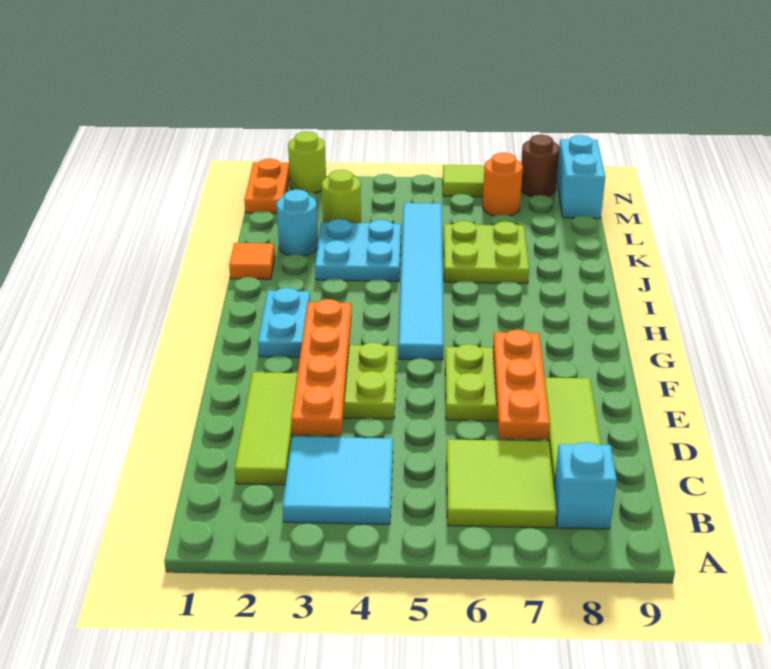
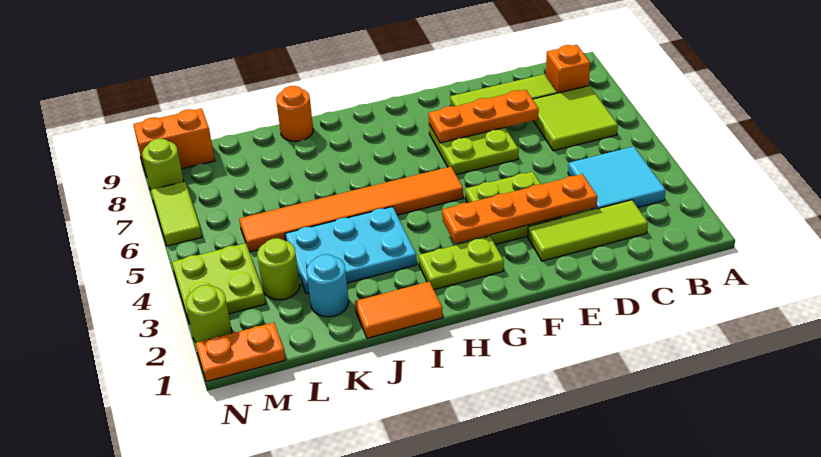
cyan 1x1 brick [554,442,617,529] -> orange 1x1 brick [546,45,590,93]
cyan 1x2 plate [258,288,310,357] -> lime 1x2 plate [419,237,504,290]
cyan 1x6 tile [399,203,444,360] -> orange 1x6 tile [239,167,463,252]
orange 1x1 tile [229,243,275,279] -> orange 1x2 tile [355,281,443,338]
cyan 2x2 plate [315,219,401,281] -> cyan 2x3 plate [285,207,417,294]
lime 2x2 plate [444,221,529,283] -> lime 2x2 plate moved to [172,243,266,324]
orange 1x1 round brick [482,153,523,216] -> orange 1x1 round brick moved to [276,86,313,141]
cyan 1x2 brick [557,135,605,218] -> orange 1x2 brick [133,108,215,177]
brown 1x1 round brick [521,135,560,197] -> lime 1x1 round brick [142,139,184,190]

